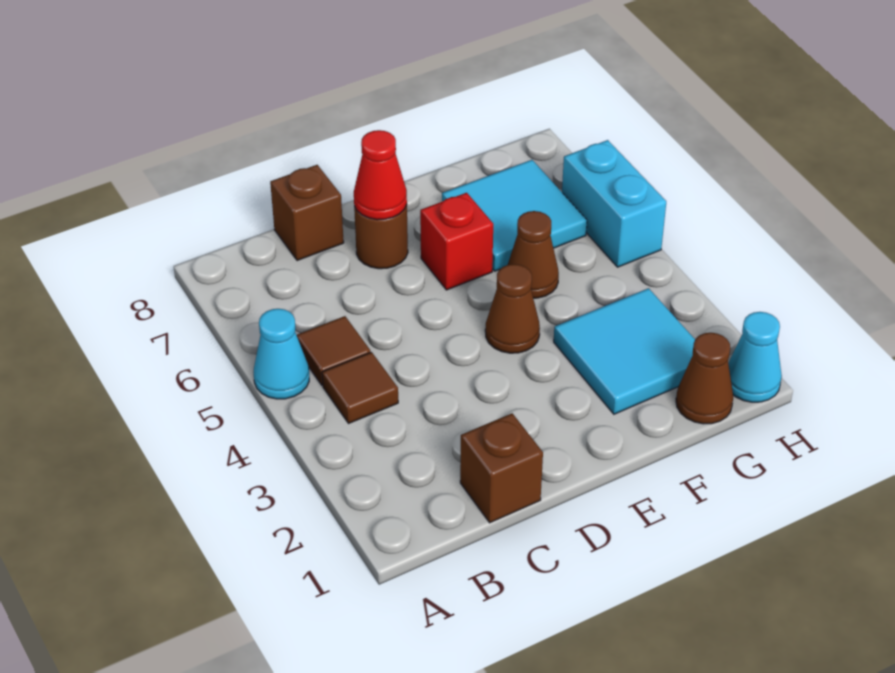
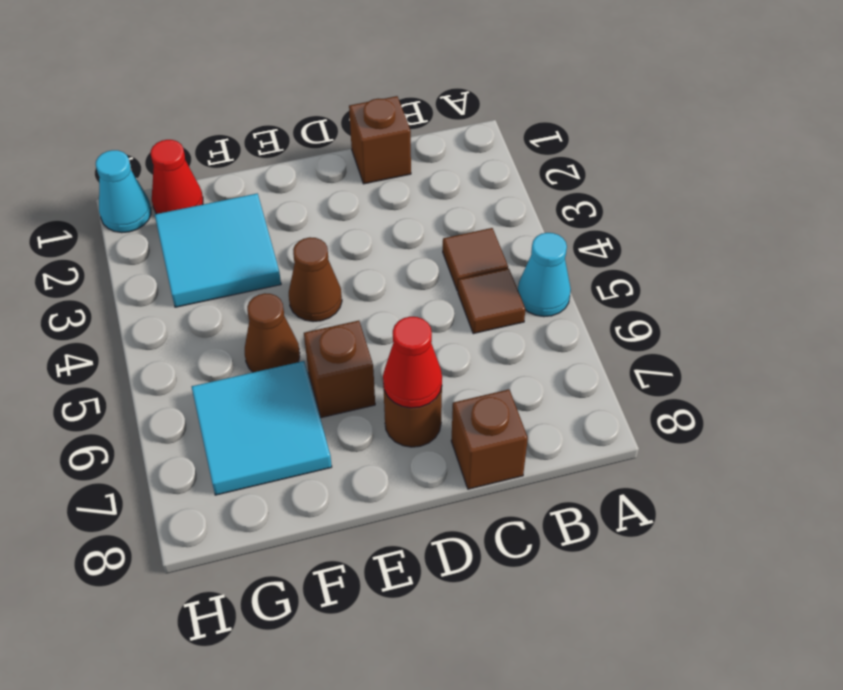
red 1x1 brick [420,193,493,290] -> brown 1x1 brick [304,321,375,418]
brown 1x1 cone [676,333,733,424] -> red 1x1 cone [151,140,203,214]
cyan 1x2 brick [562,140,666,267] -> none

